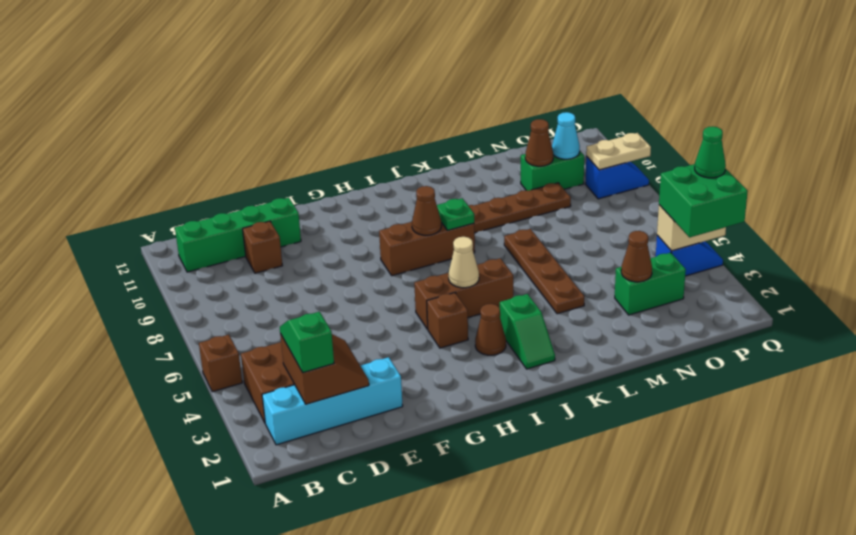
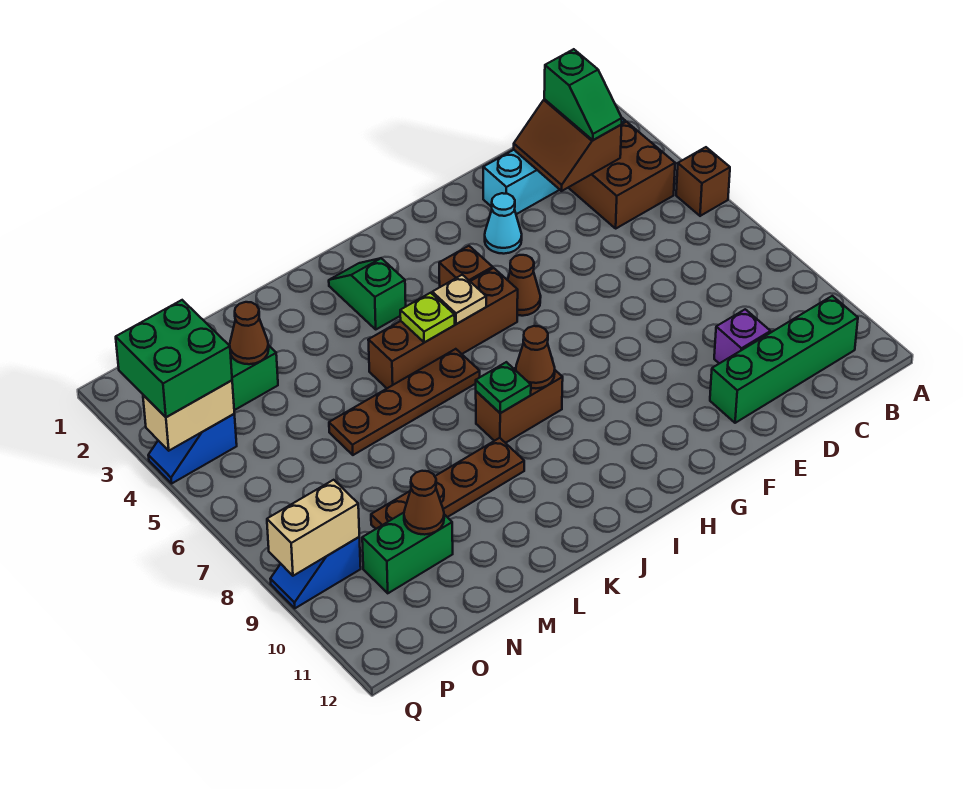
brown 1x1 brick [243,221,282,273] -> purple 1x1 brick [714,309,771,364]
brown 1x3 brick [414,258,513,329] -> brown 1x4 brick [368,268,518,388]
brown 1x3 brick [379,222,475,276] -> brown 1x2 brick [476,368,563,443]
brown 1x1 cone [475,304,506,355] -> brown 1x1 cone moved to [508,255,541,316]
tan 1x1 cone [449,237,479,288] -> tan 1x1 plate [432,275,486,324]
none -> lime 1x1 plate [400,293,455,342]
brown 1x4 plate [504,229,584,314] -> brown 1x4 plate turned to [329,349,480,455]
cyan 1x1 cone [552,112,580,159] -> cyan 1x1 cone moved to [485,193,522,254]
tan 1x2 plate [586,133,651,170] -> tan 1x2 brick [267,480,359,576]
green 1x1 cone [695,126,726,178] -> none

